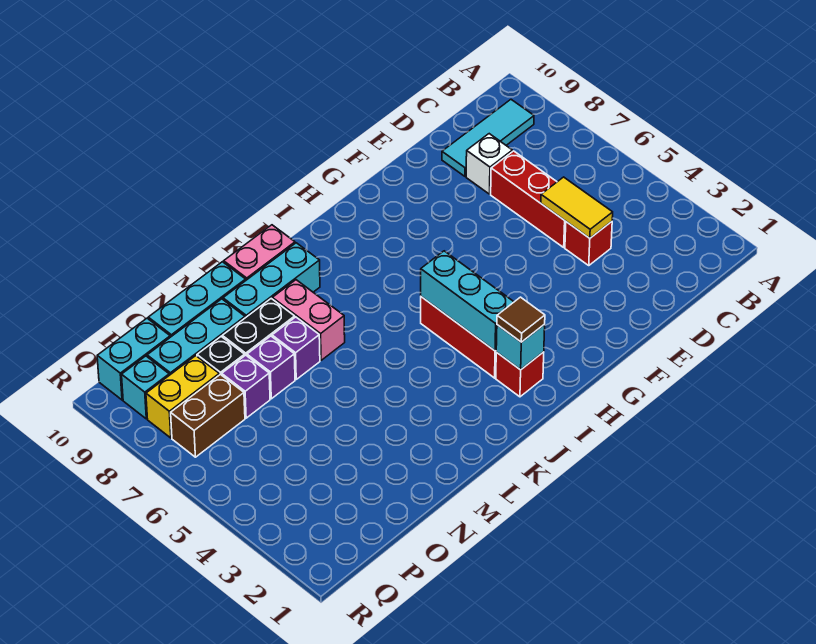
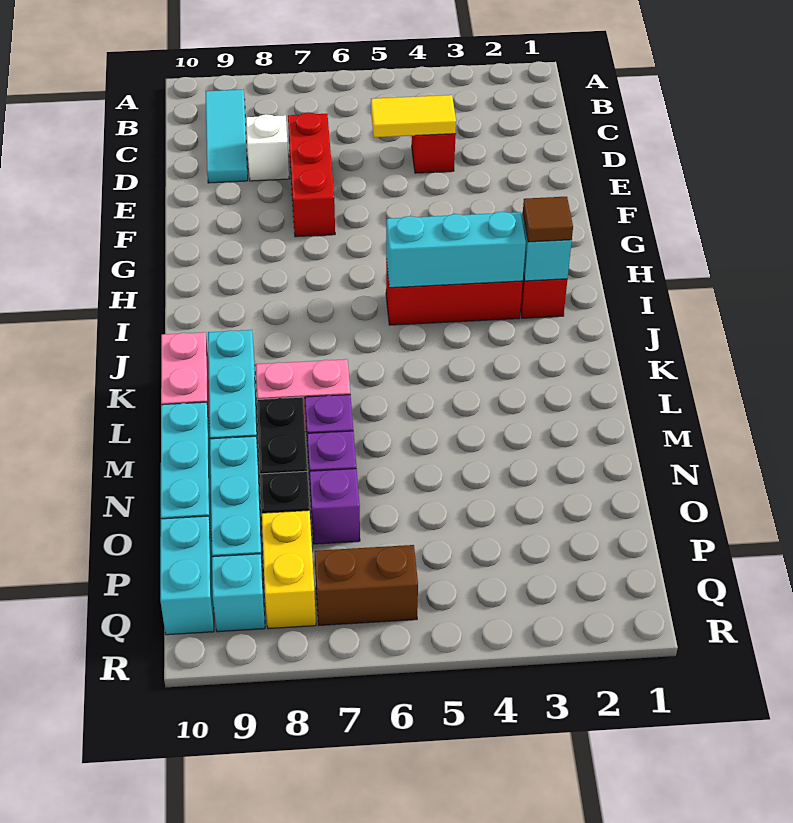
red 1x3 brick [491,151,566,247] -> red 1x3 brick turned to [288,112,335,237]
brown 1x2 brick [171,374,245,457] -> brown 1x2 brick turned to [315,545,418,625]

